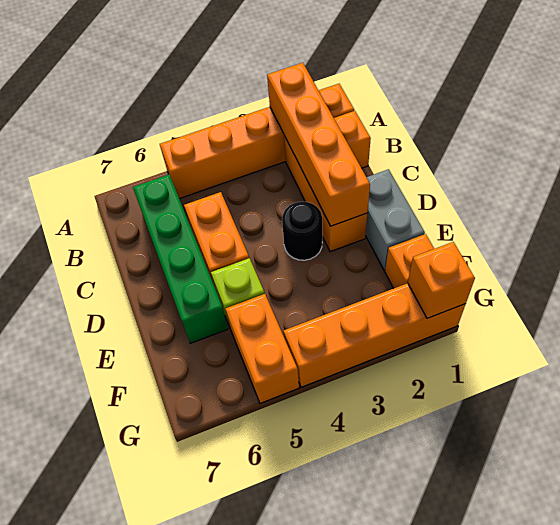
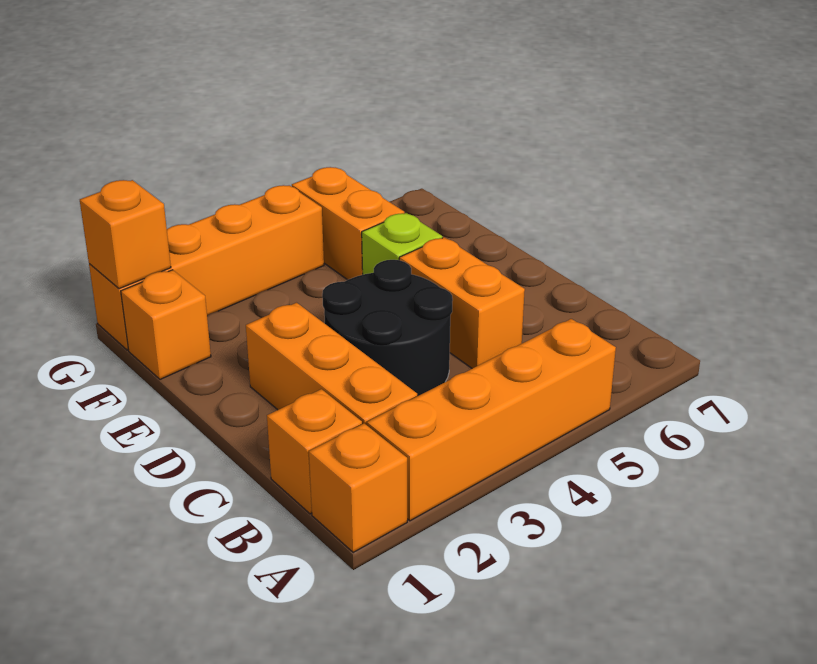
orange 1x4 brick [267,63,370,226] -> none
green 1x4 brick [133,175,228,343] -> none
grey 1x2 brick [365,169,425,270] -> none
black 1x1 round brick [282,202,322,260] -> black 2x2 round brick [322,260,453,396]

